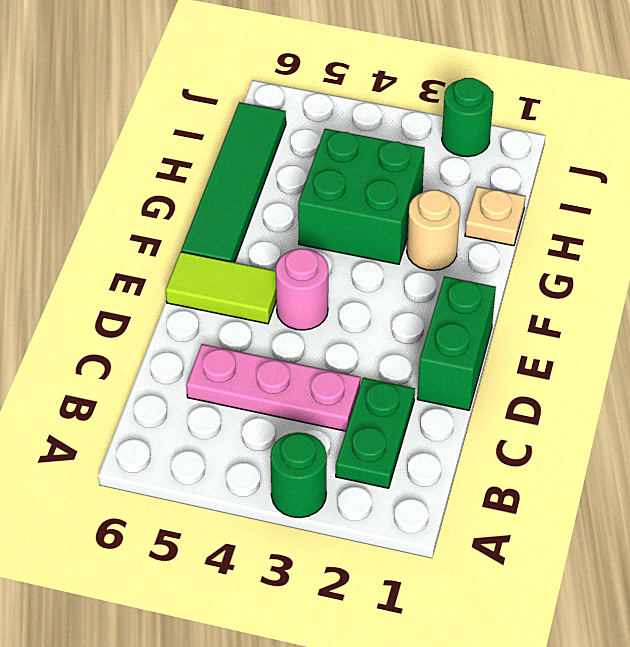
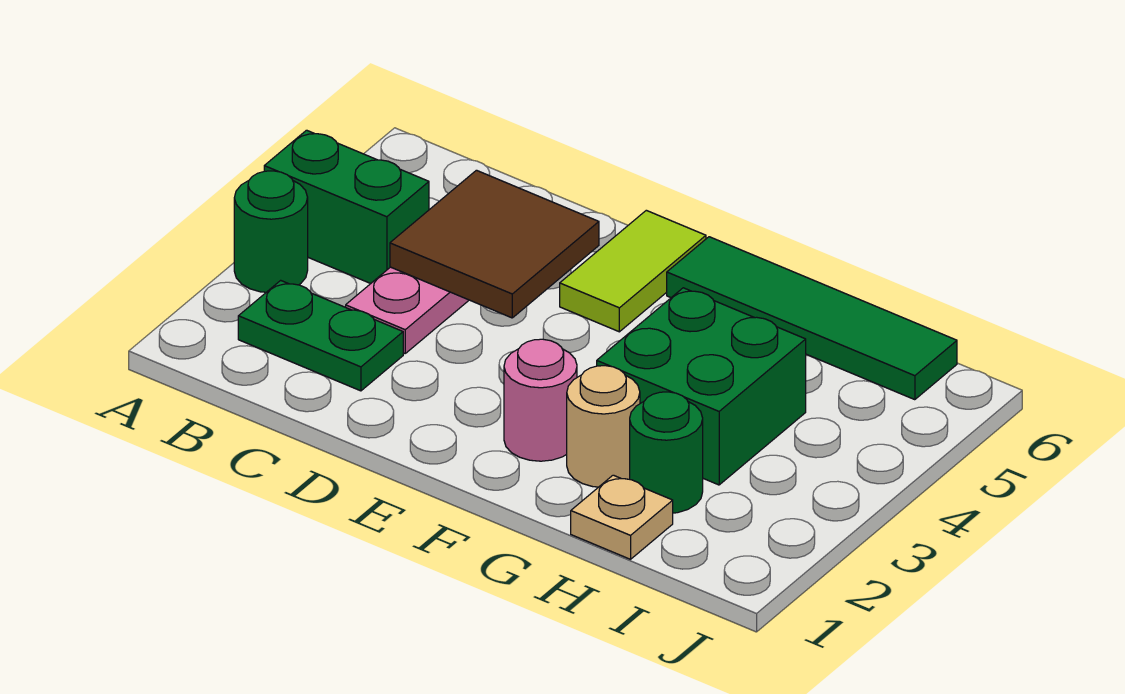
none -> brown 2x2 tile [390,170,599,318]
green 1x2 brick [417,276,496,410] -> green 1x2 brick moved to [264,130,429,284]
pink 1x1 round brick [276,249,328,330] -> pink 1x1 round brick moved to [504,339,577,461]
green 1x1 round brick [442,78,494,157] -> green 1x1 round brick moved to [630,392,703,513]

